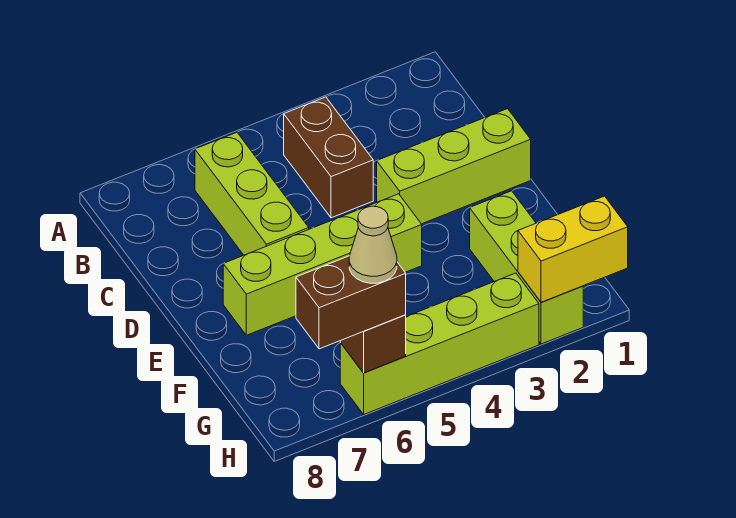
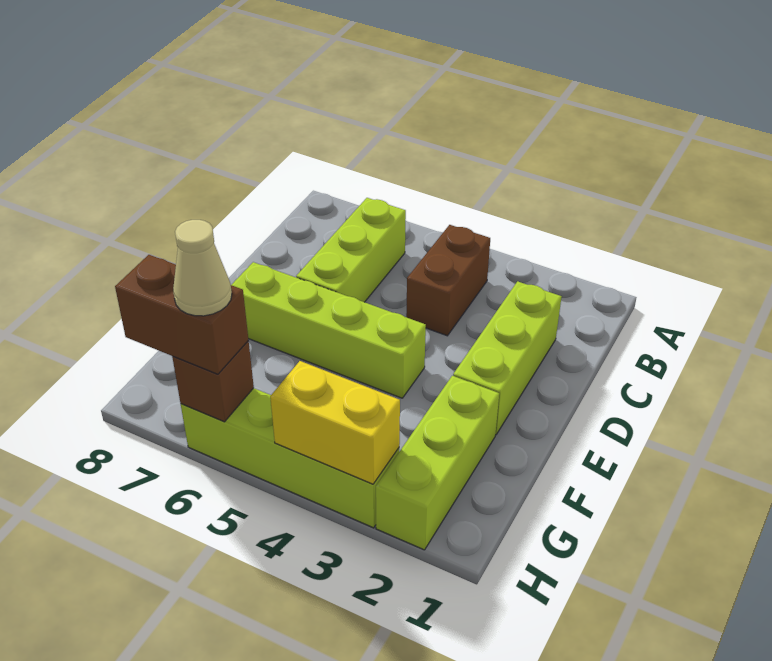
lime 1x3 brick [377,109,531,224] -> lime 1x3 brick turned to [453,281,562,435]
yellow 1x2 brick [518,196,628,302] -> yellow 1x2 brick moved to [270,361,400,484]

